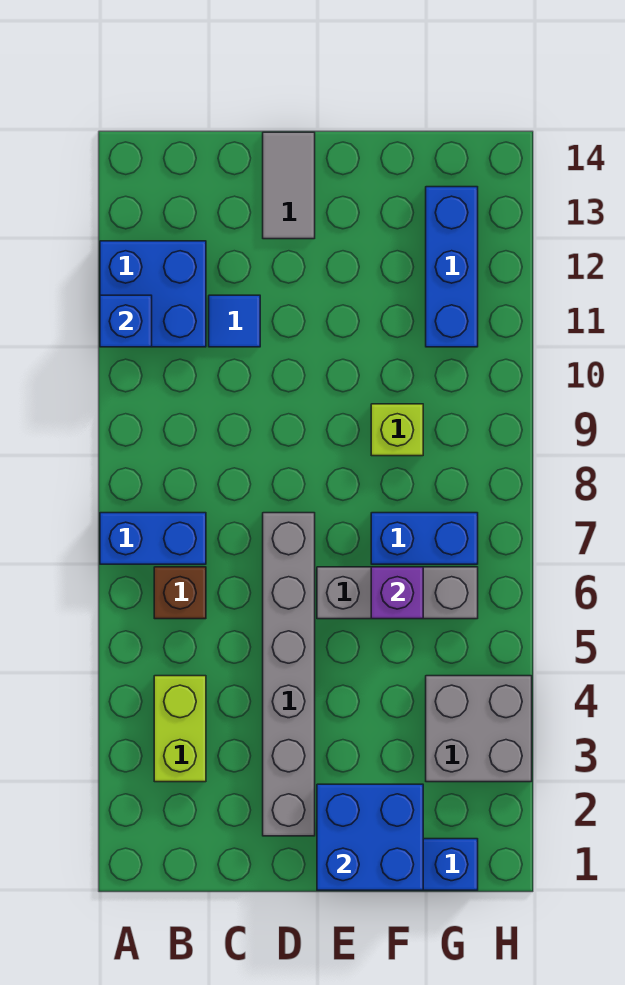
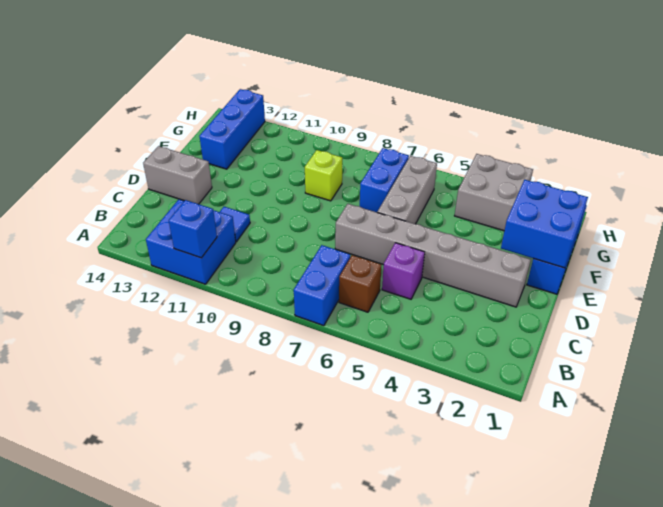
lime 1x2 brick [154,676,206,782] -> none
grey 1x2 tile [263,132,315,239] -> grey 1x2 brick [143,146,212,204]
purple 1x1 brick [371,567,423,619] -> purple 1x1 brick moved to [382,243,425,299]
blue 1x3 brick [426,187,478,347] -> blue 1x3 brick turned to [200,89,265,169]

